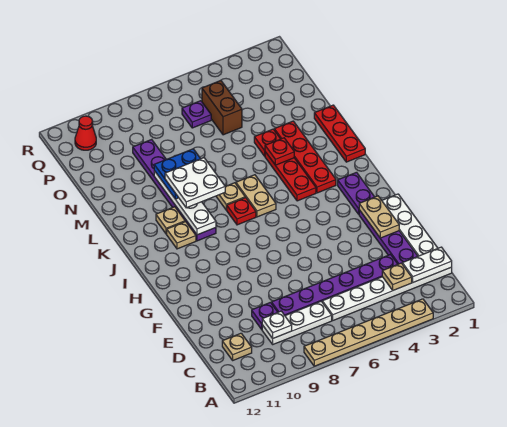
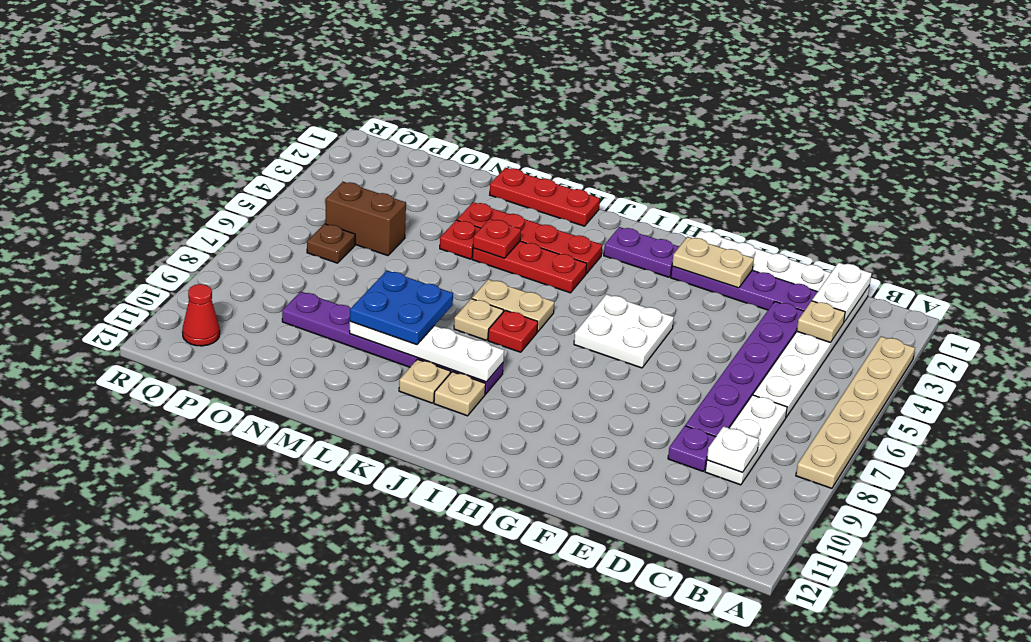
tan 1x1 plate [222,333,252,360] -> none
white 2x2 plate [165,158,225,208] -> white 2x2 plate moved to [574,294,674,368]
purple 1x1 plate [182,101,211,128] -> brown 1x1 plate [307,224,355,263]

